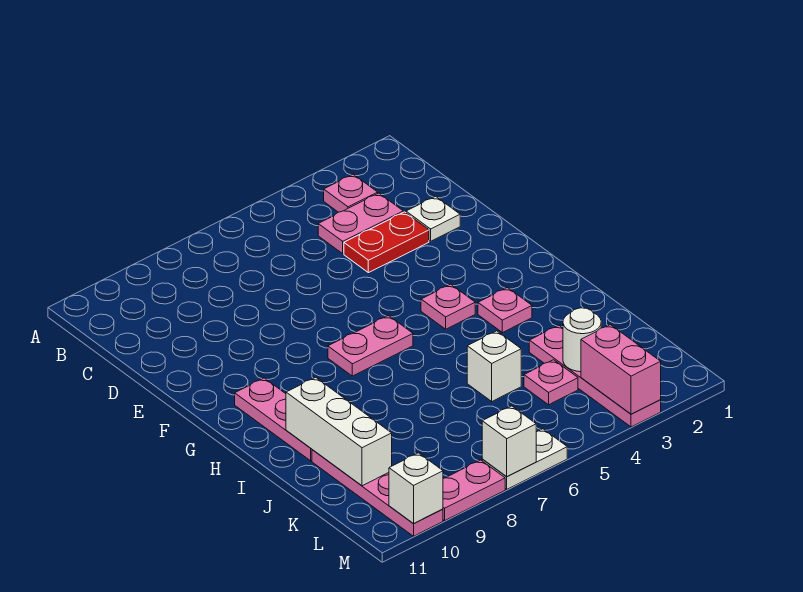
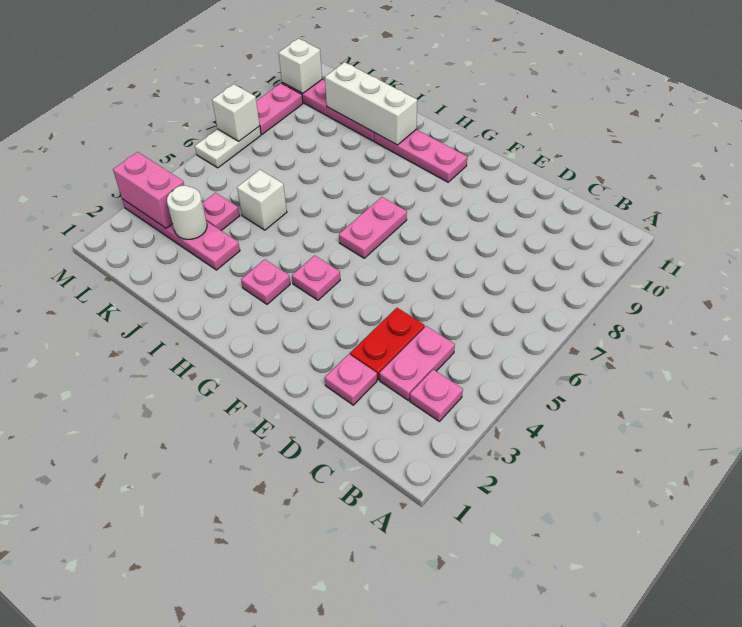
white 1x1 plate [406,196,460,241] -> pink 1x1 plate [325,354,377,405]

